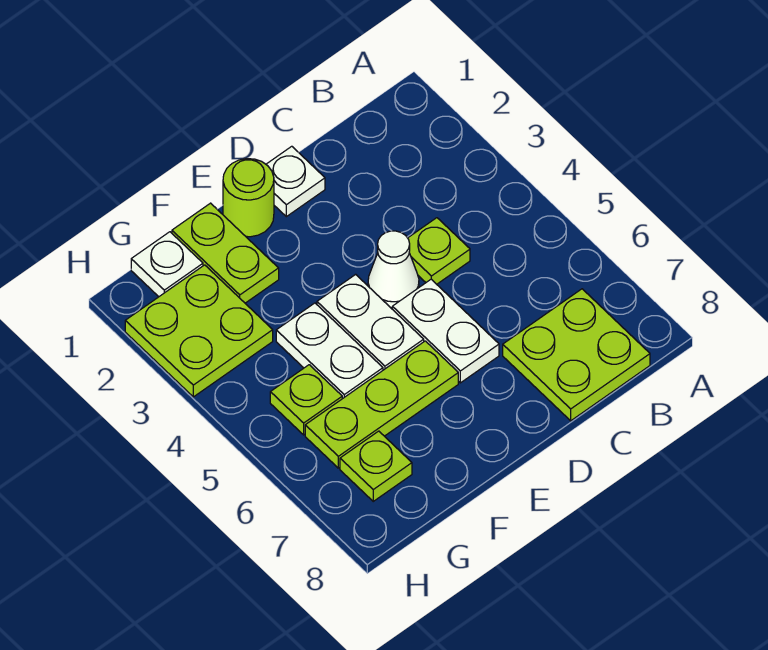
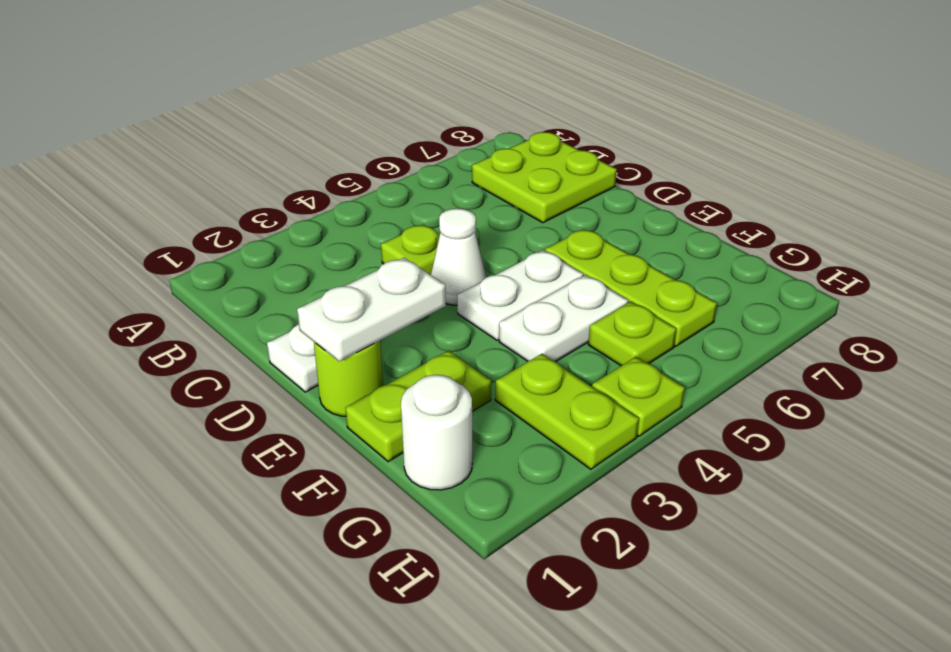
white 1x2 plate [392,279,499,383] -> white 1x2 plate moved to [297,258,446,361]
white 1x1 plate [131,232,203,297] -> white 1x1 round brick [401,375,472,490]
lime 2x2 plate [125,265,273,397] -> lime 1x2 plate [495,354,639,469]
lime 1x1 plate [340,431,412,501] -> lime 1x1 plate moved to [592,357,685,436]

